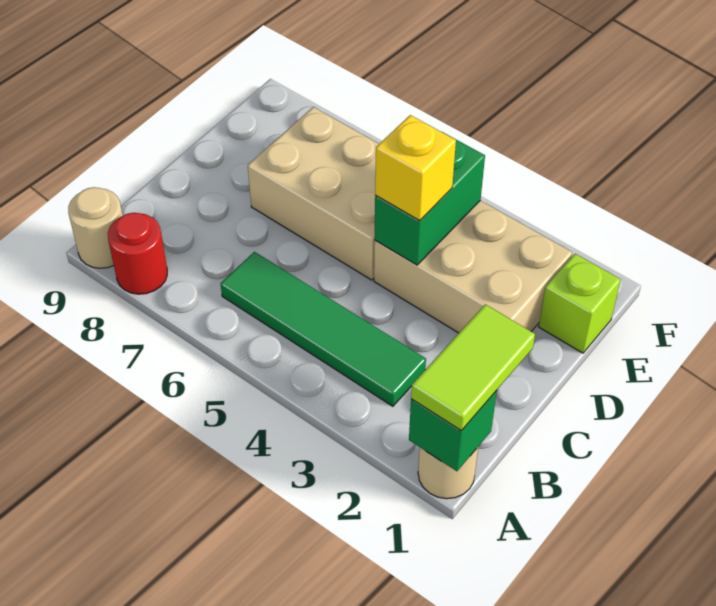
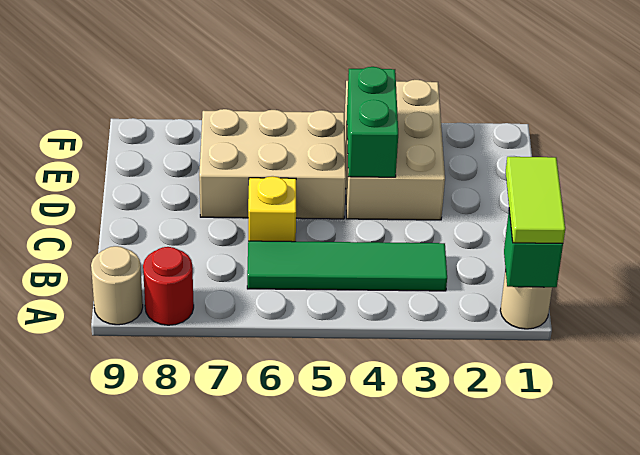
tan 2x3 brick [374,201,572,333] -> tan 2x3 brick turned to [345,80,445,220]
yellow 1x1 brick [375,115,456,221] -> yellow 1x1 brick moved to [248,176,296,242]
lime 1x1 brick [539,254,621,353] -> none

